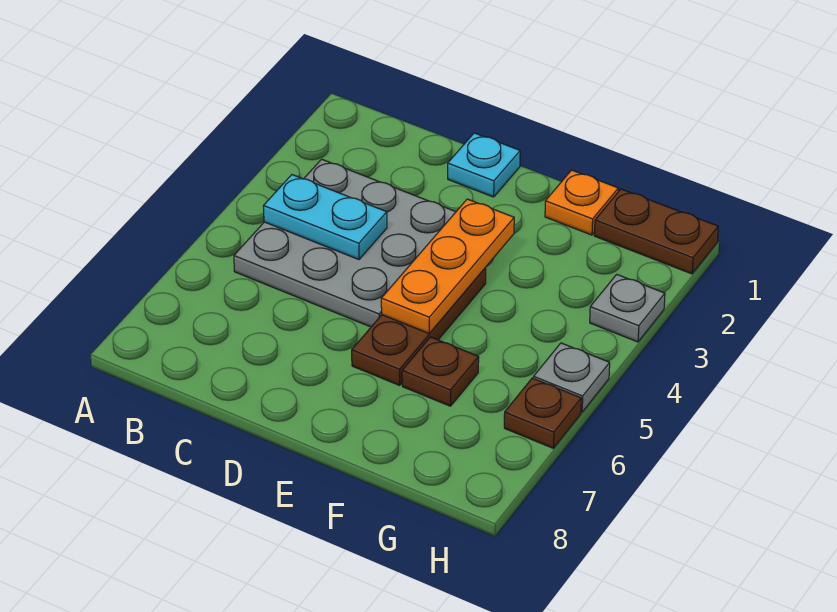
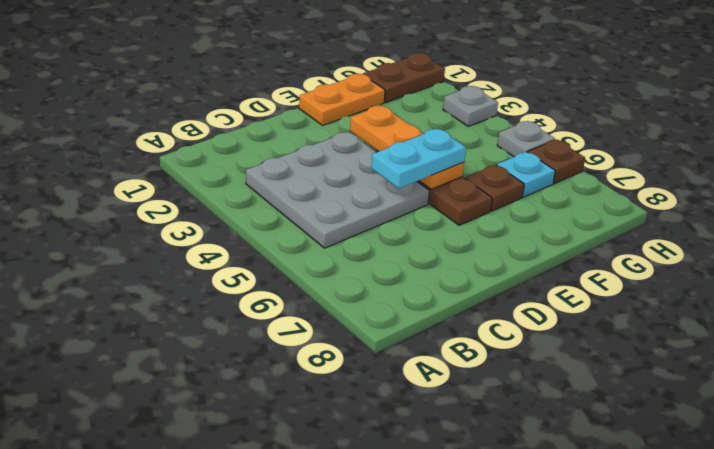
cyan 1x2 plate [264,175,387,260] -> cyan 1x2 plate moved to [371,129,466,188]
cyan 1x1 plate [448,133,520,197] -> cyan 1x1 plate moved to [497,152,555,197]
orange 1x1 plate [545,170,618,235] -> orange 1x2 plate [299,74,385,125]

